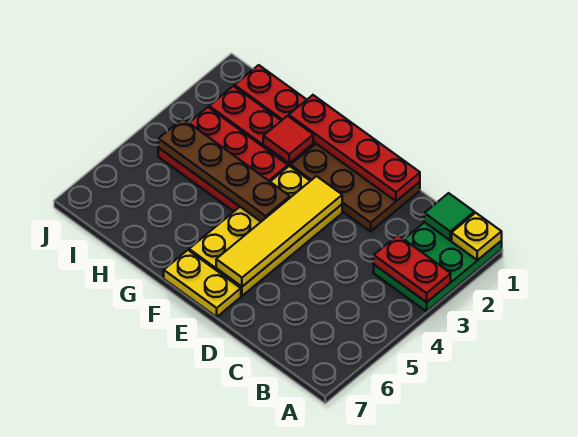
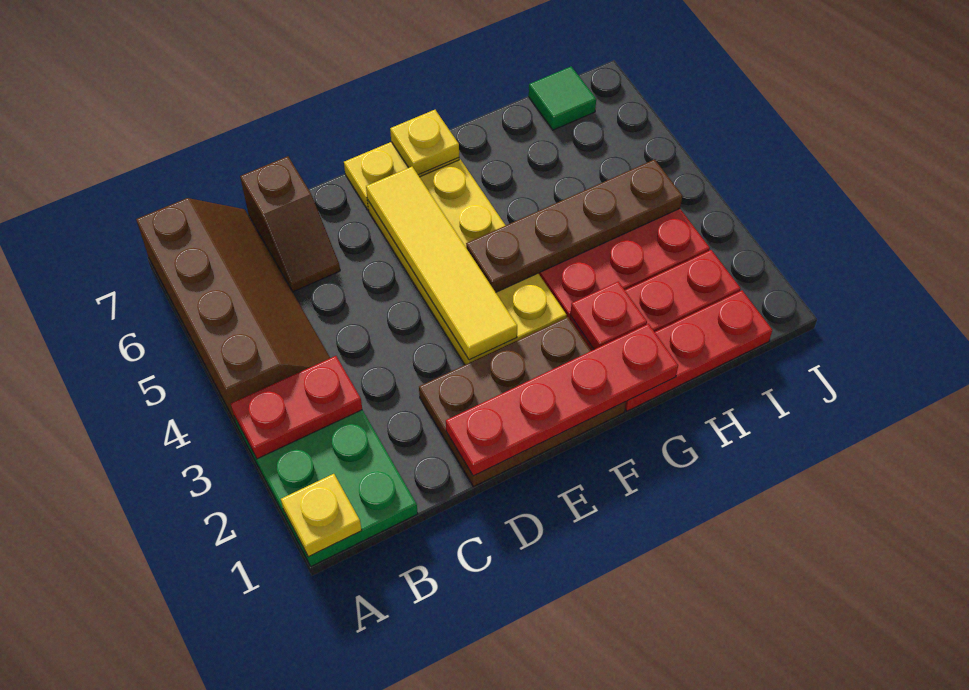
none -> brown 2x4 slope [136,198,330,423]
green 1x1 tile [424,193,474,240] -> green 1x1 tile moved to [529,66,596,130]
none -> brown 1x2 slope [240,156,340,292]
none -> yellow 1x1 plate [390,110,459,175]
red 1x1 tile [263,116,313,163] -> red 1x1 plate [570,282,647,349]

